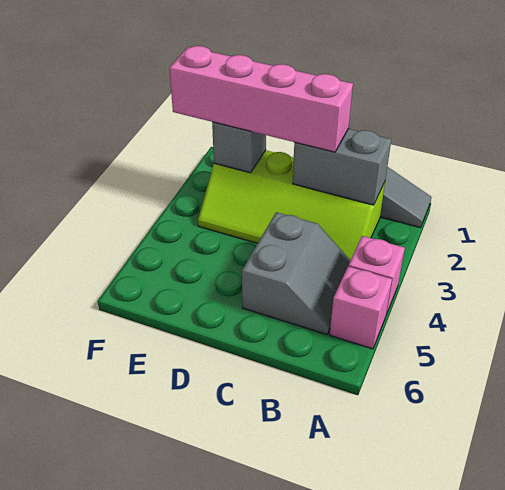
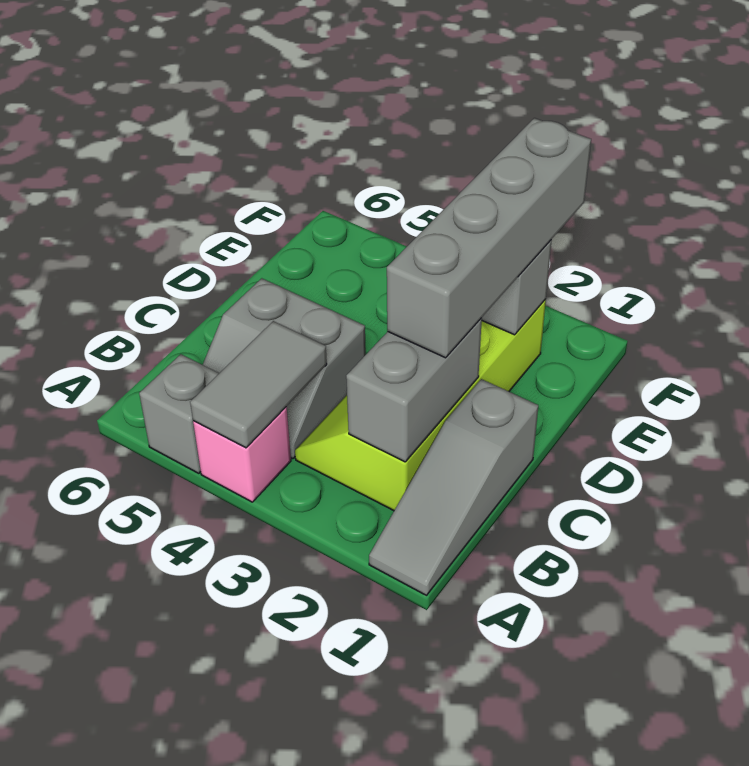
none -> grey 1x2 tile [190,321,327,448]
pink 1x1 brick [330,266,392,349] -> grey 1x1 brick [139,354,219,473]
pink 1x4 brick [169,46,353,152] -> grey 1x4 brick [387,118,591,358]

